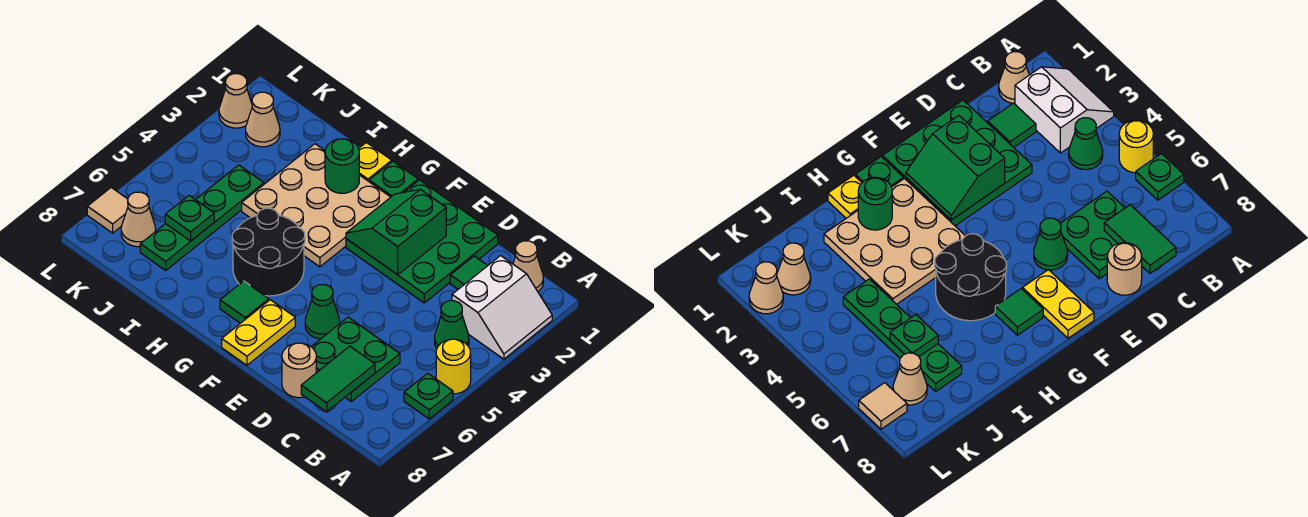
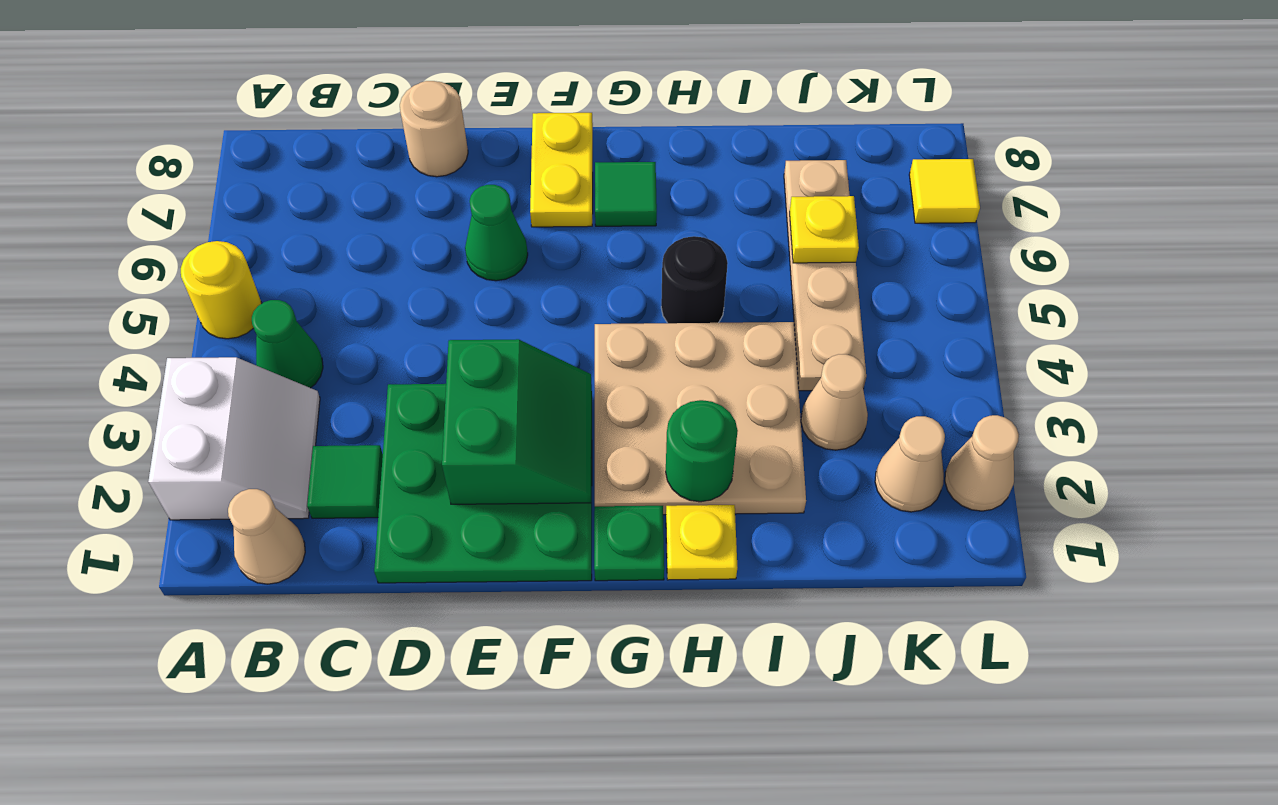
white 2x2 slope [452,256,552,359] -> white 2x2 slope turned to [148,357,320,520]
green 1x1 plate [404,373,453,419] -> none
green 2x2 plate [311,317,400,401] -> none
green 1x2 tile [301,346,375,412] -> none
black 2x2 round brick [232,208,305,296] -> black 1x1 round brick [661,236,728,323]
green 1x4 plate [140,165,264,270] -> tan 1x4 plate [784,160,866,391]
green 1x1 plate [165,195,214,241] -> yellow 1x1 plate [790,196,859,263]
tan 1x1 cone [121,192,156,247] -> tan 1x1 cone moved to [801,354,868,450]
tan 1x1 tile [87,188,128,233] -> yellow 1x1 tile [909,159,980,223]

